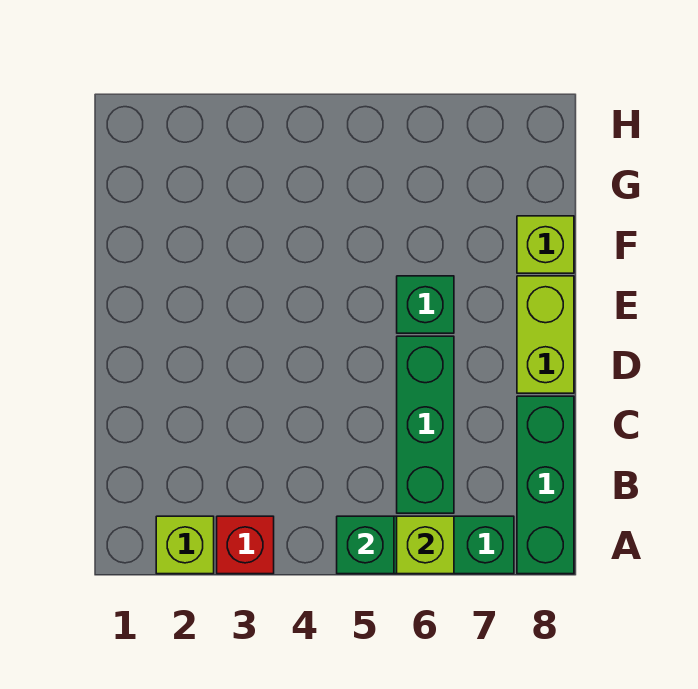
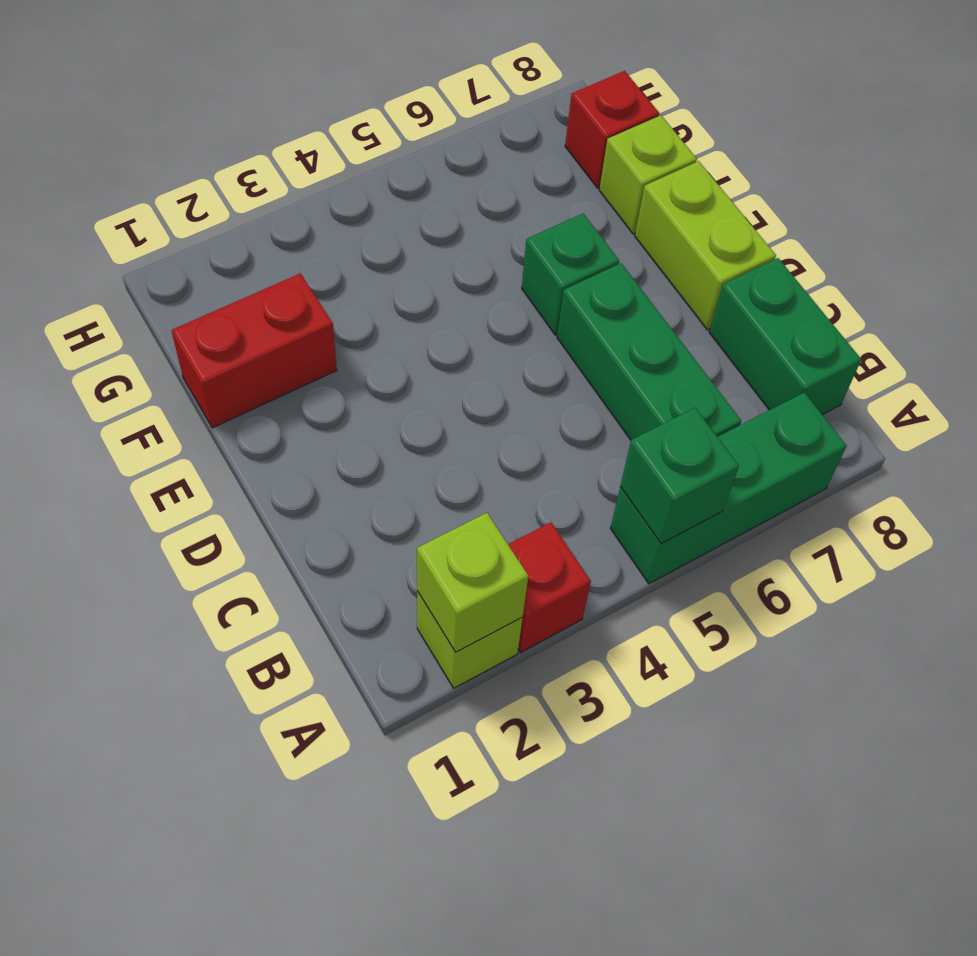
lime 1x1 brick [397,516,454,574] -> lime 1x1 brick moved to [417,513,528,652]
green 1x3 brick [517,396,574,574] -> green 1x2 brick [709,258,861,415]
none -> red 1x2 brick [171,273,337,428]
none -> red 1x1 brick [565,71,659,188]

